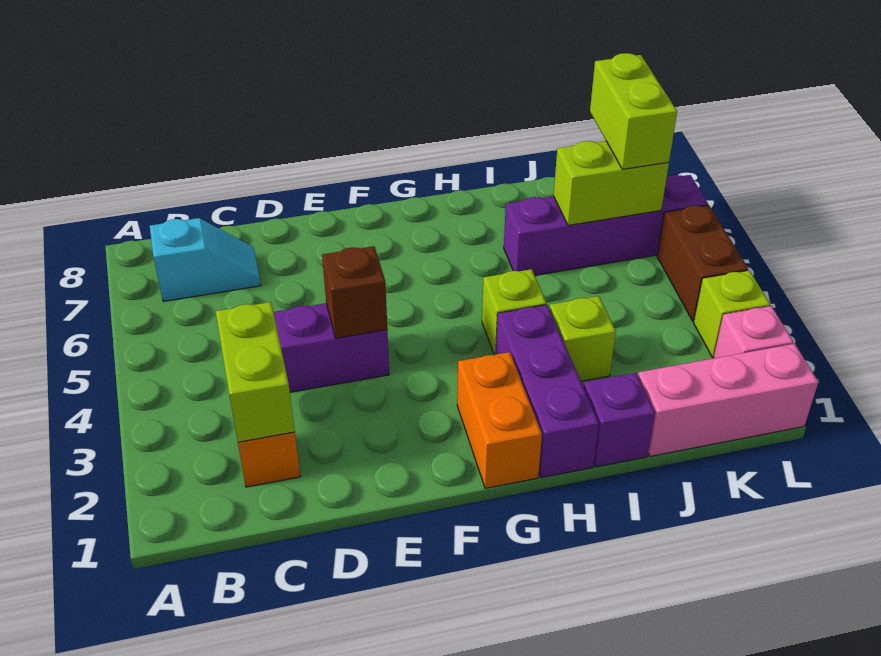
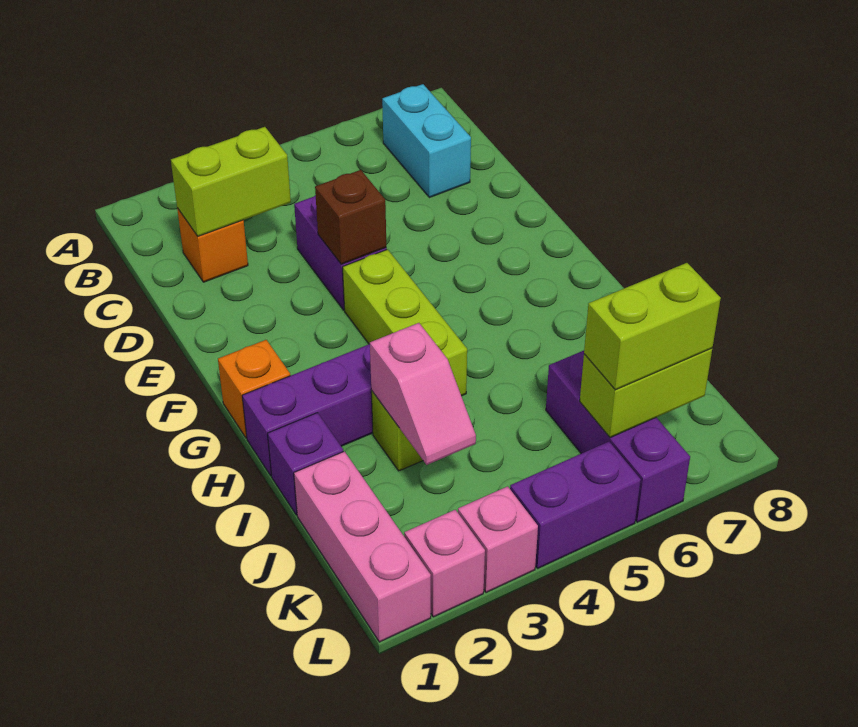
cyan 1x2 slope [150,218,261,302] -> cyan 1x2 brick [382,84,471,198]
orange 1x2 brick [457,352,542,488] -> orange 1x1 brick [218,340,290,438]
lime 1x1 brick [482,269,547,355] -> lime 1x3 brick [343,249,467,396]
none -> pink 1x2 slope [370,323,476,465]
purple 1x4 brick [504,175,708,275] -> purple 1x3 brick [546,351,690,522]
lime 1x2 brick [553,141,669,225] -> lime 1x2 brick turned to [580,349,712,438]
lime 1x1 brick [694,270,770,357] -> pink 1x1 brick [458,486,538,593]
brown 1x2 brick [657,205,748,321] -> purple 1x2 brick [510,442,641,568]

